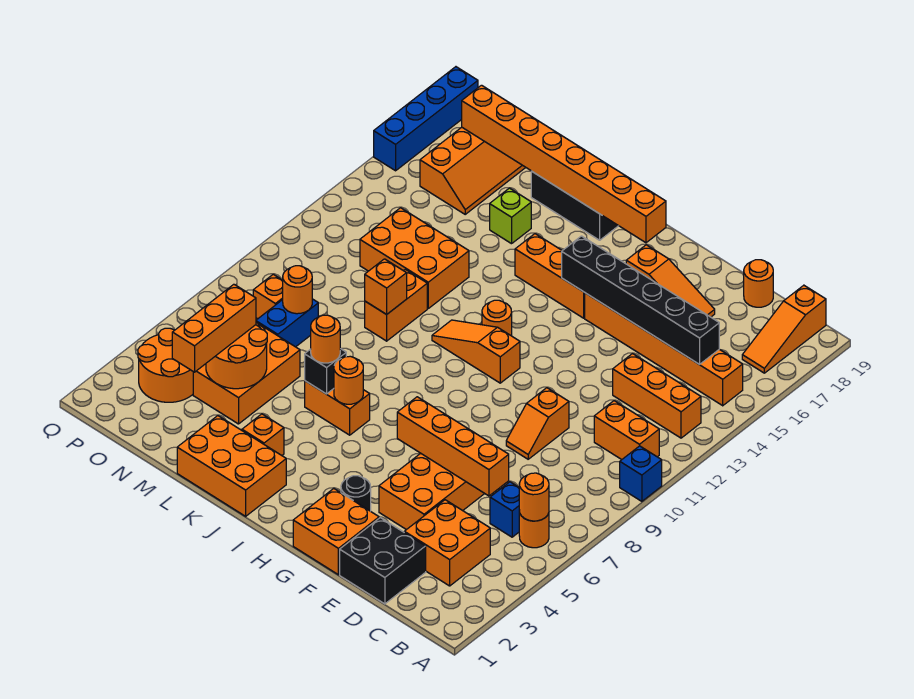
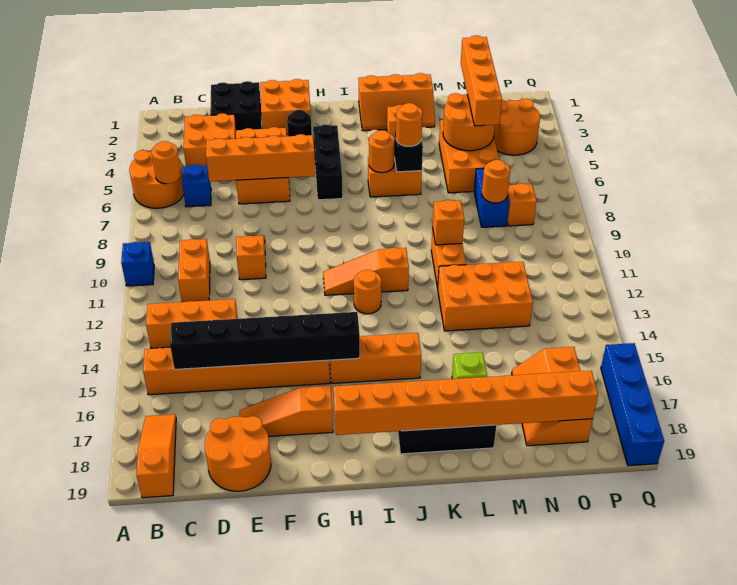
orange 1x1 round brick [519,510,549,548] -> orange 2x2 round brick [129,150,184,208]
orange 1x2 brick [594,401,659,460] -> orange 1x2 brick turned to [178,239,210,302]
orange 1x1 round brick [744,260,773,307] -> orange 2x2 round brick [204,416,271,491]
none -> black 1x3 brick [313,124,343,200]
orange 1x3 slope [432,320,520,383] -> orange 1x3 slope turned to [323,248,409,295]
orange 2x3 brick [177,416,286,516] -> orange 2x3 slope [358,73,435,131]
orange 1x3 brick [172,284,256,372] -> orange 1x4 brick [461,36,502,126]

